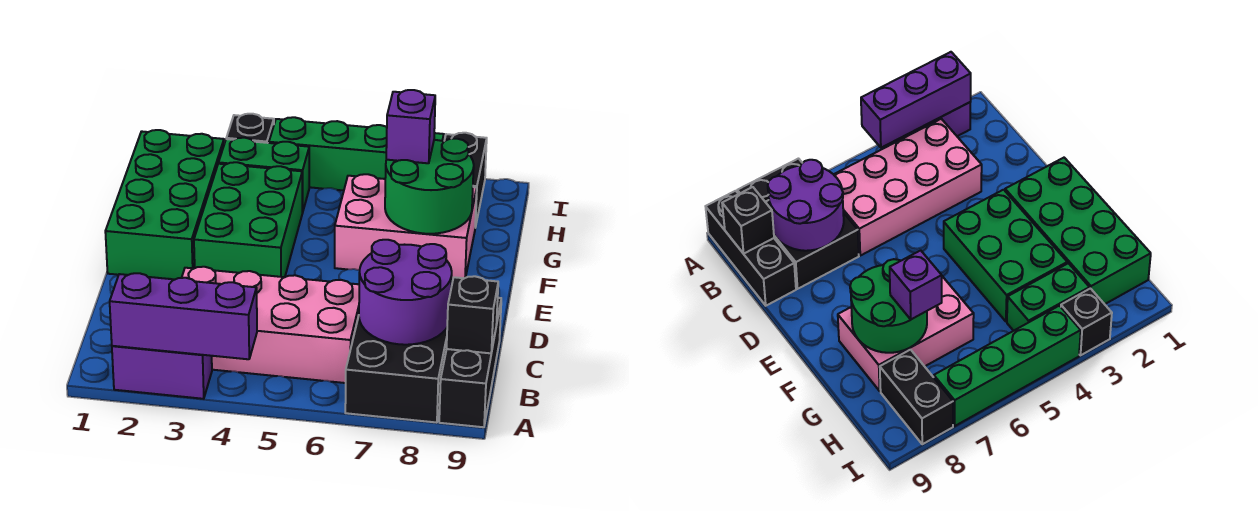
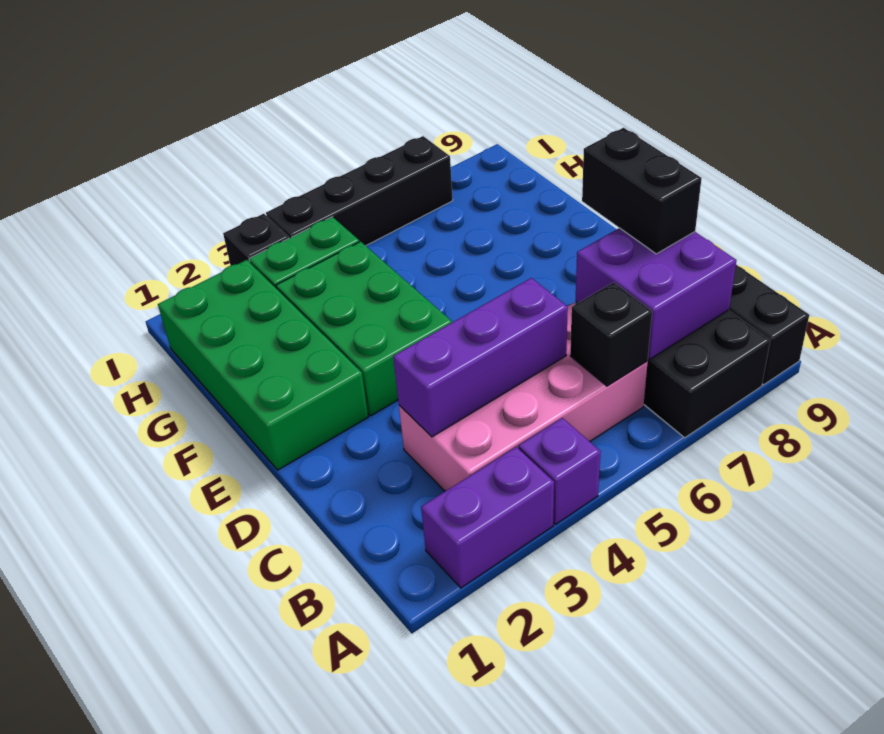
purple 1x3 brick [110,273,257,359] -> purple 1x3 brick moved to [393,278,568,437]
purple 2x2 round brick [359,240,452,345] -> purple 2x2 brick [576,228,737,359]
black 1x1 brick [447,276,498,353] -> black 1x1 brick moved to [570,282,652,386]
pink 2x3 brick [335,174,477,280] -> none
green 2x2 round brick [385,139,474,234] -> none
purple 1x1 brick [386,90,435,163] -> purple 1x1 brick moved to [519,418,601,525]
black 1x2 brick [445,133,487,228] -> black 1x2 brick moved to [582,128,702,254]
green 1x4 brick [269,117,444,191] -> black 1x4 brick [266,136,453,246]

